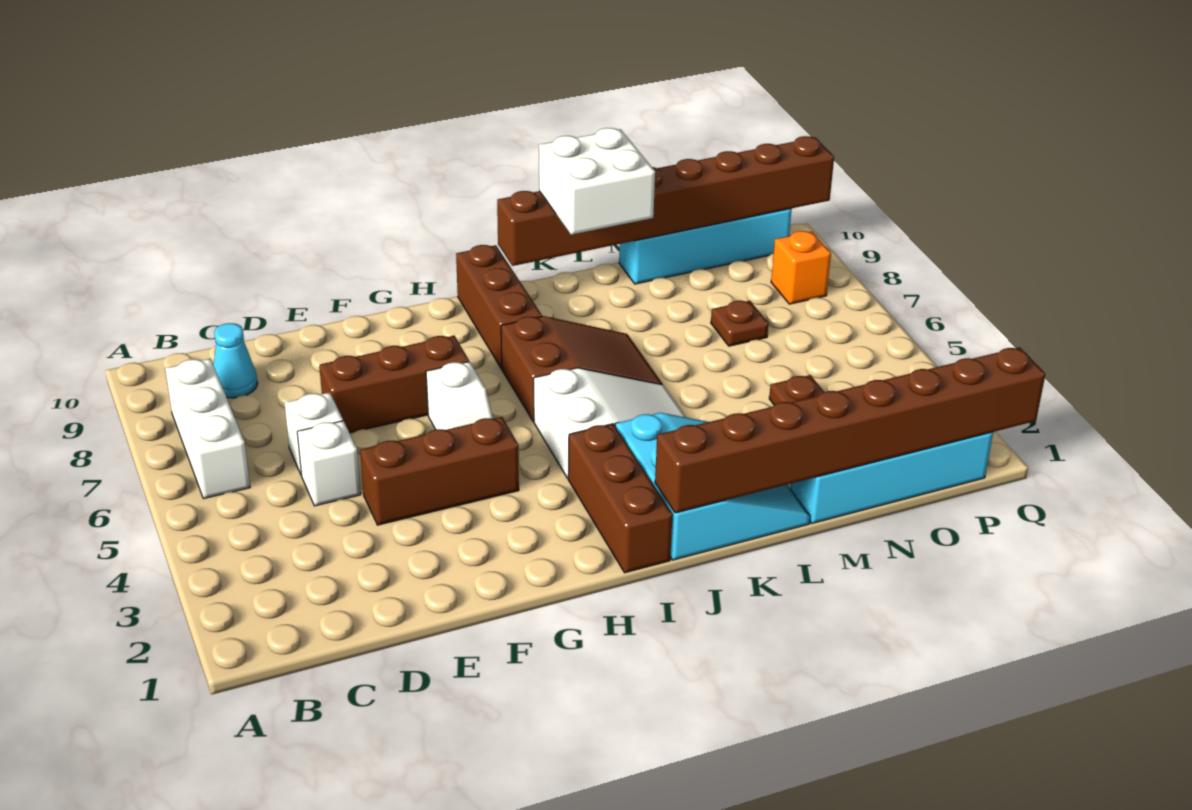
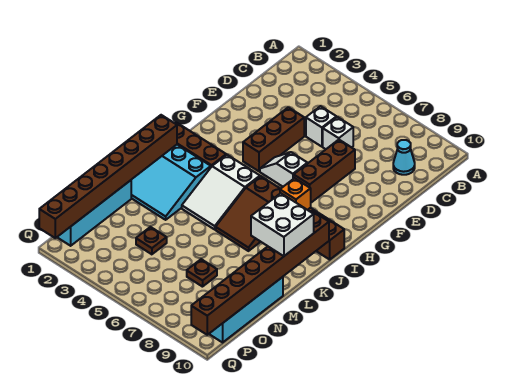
white 1x3 brick [165,359,250,499] -> none
orange 1x1 brick [771,231,831,304] -> orange 1x1 brick moved to [280,178,311,210]

